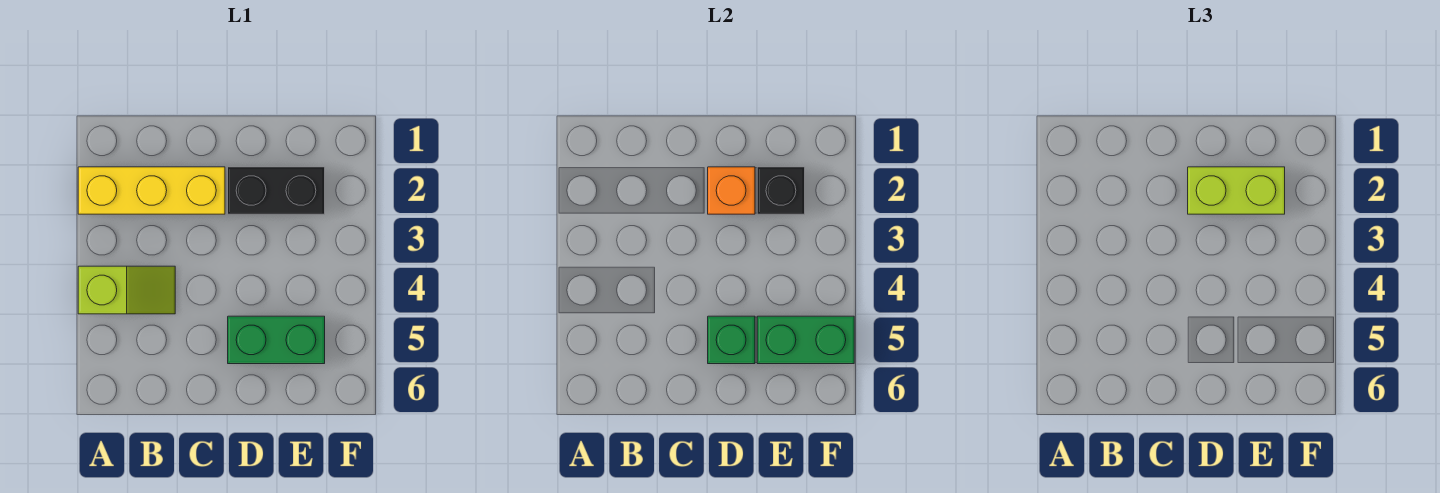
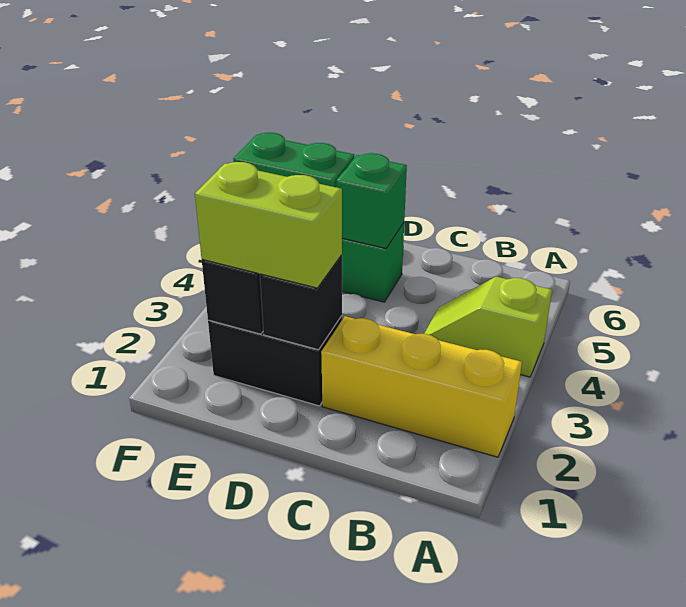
orange 1x1 brick [708,167,755,214] -> black 1x1 brick [260,255,342,350]

